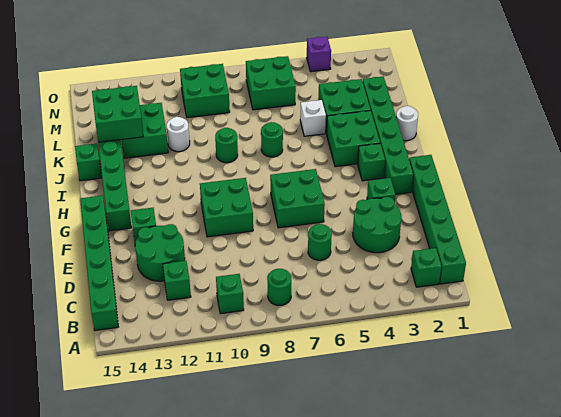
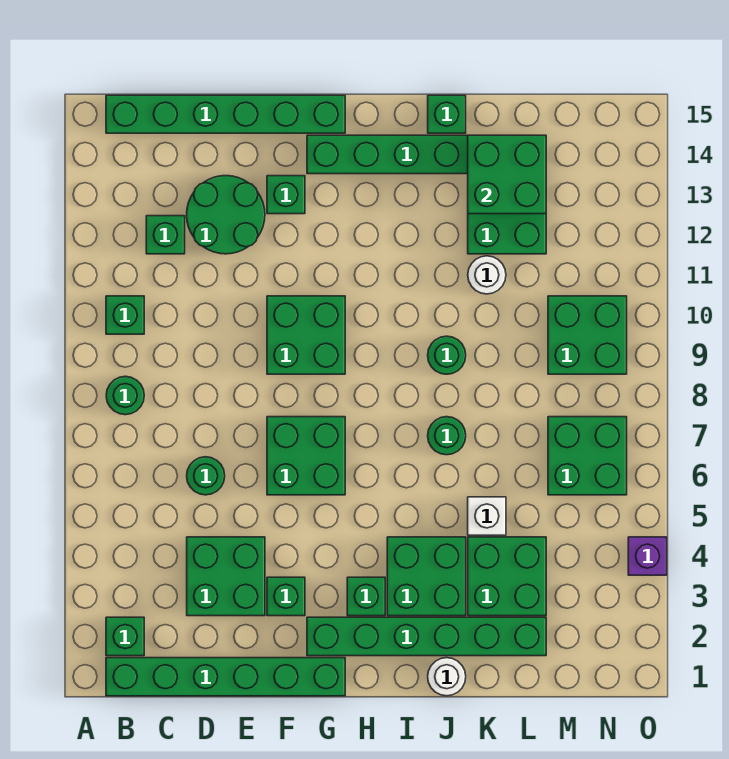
green 2x2 round brick [353,197,401,253] -> green 2x2 brick [187,537,265,616]

